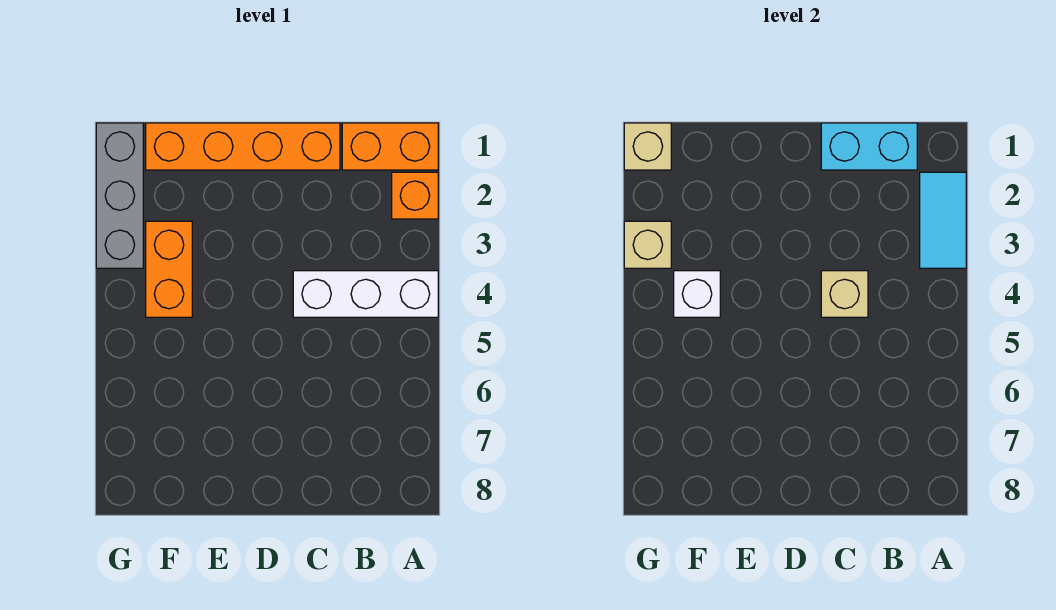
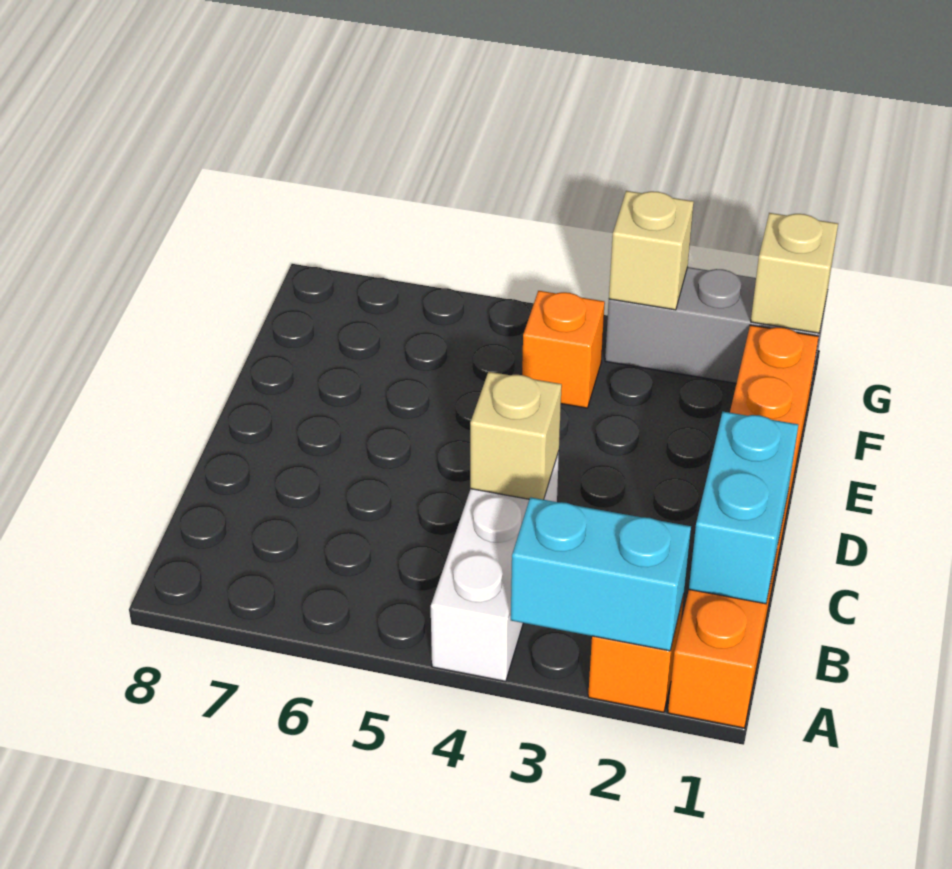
cyan 1x2 tile [920,172,966,268] -> cyan 1x2 brick [511,497,691,651]
orange 1x2 brick [146,221,192,317] -> orange 1x1 brick [522,291,605,408]
white 1x1 brick [674,271,720,317] -> none

